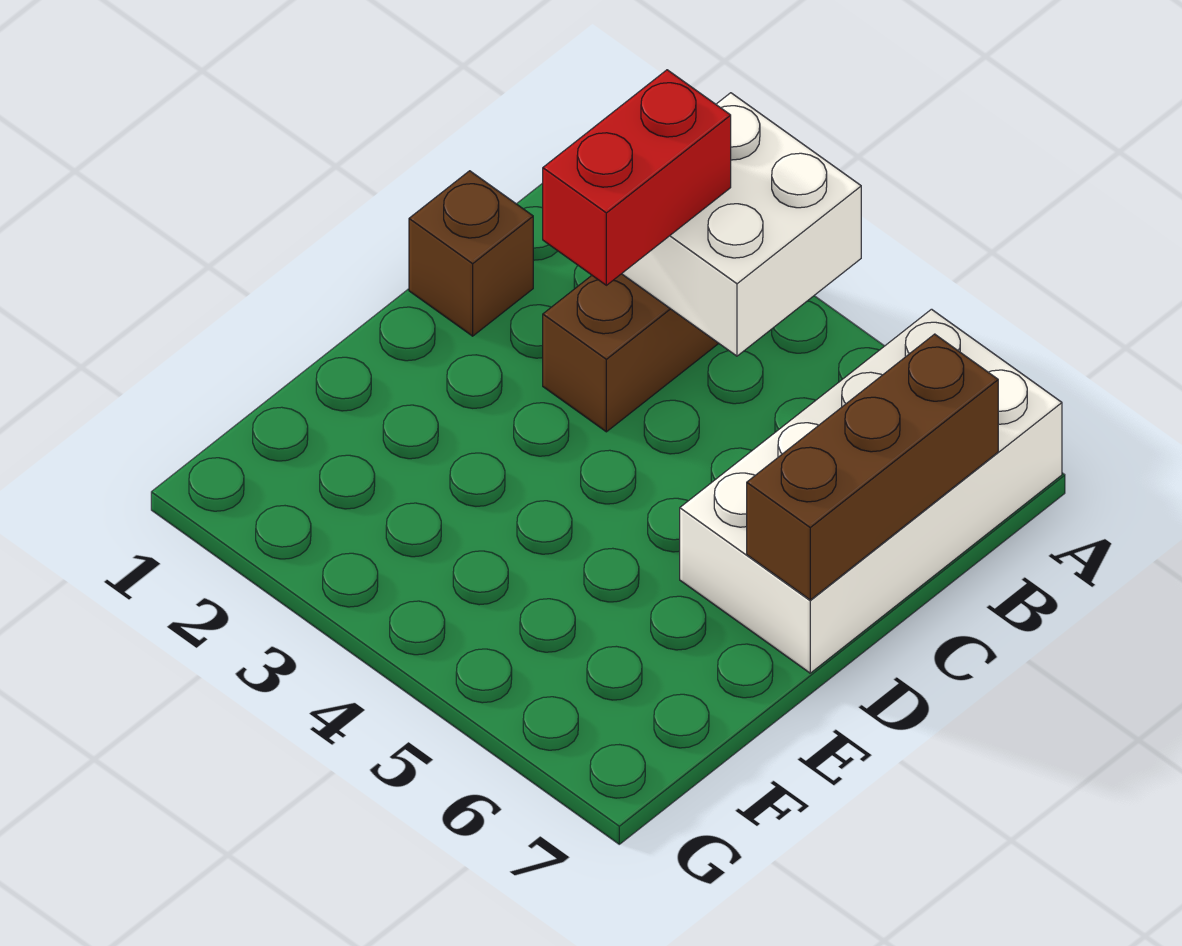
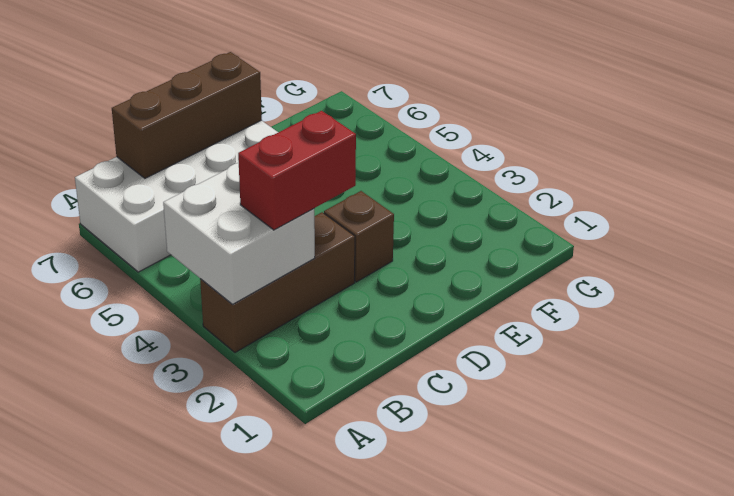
brown 1x1 brick [409,171,533,336] -> brown 1x1 brick moved to [324,191,394,282]

